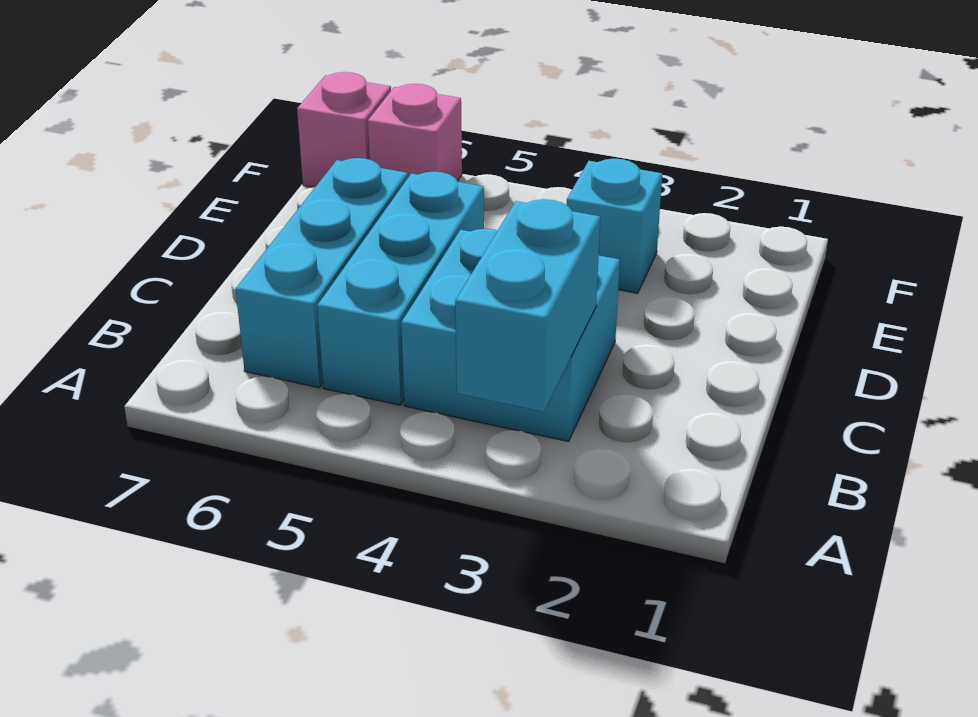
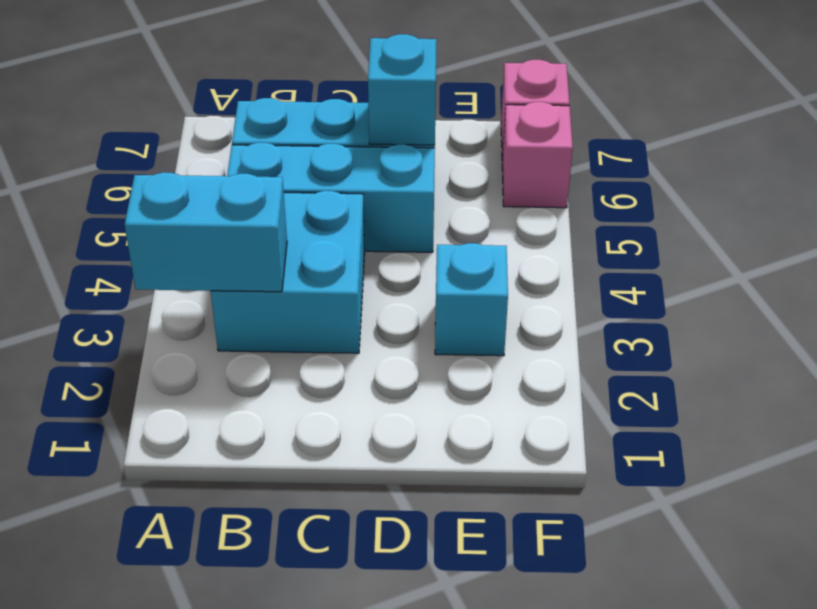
none -> cyan 1x1 brick [368,34,437,145]

